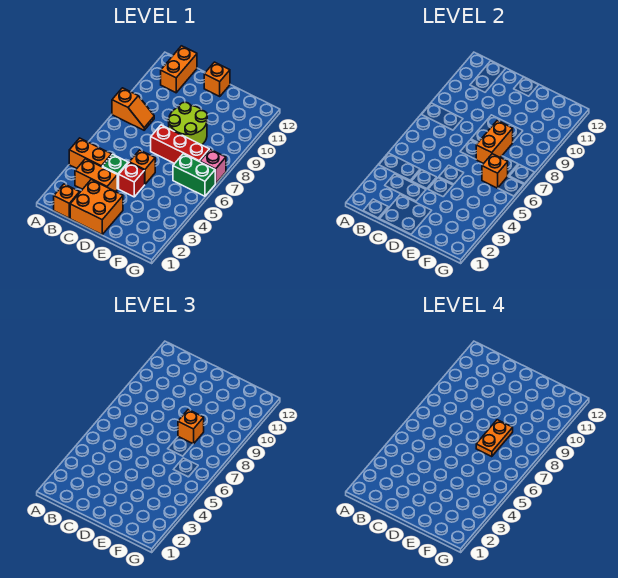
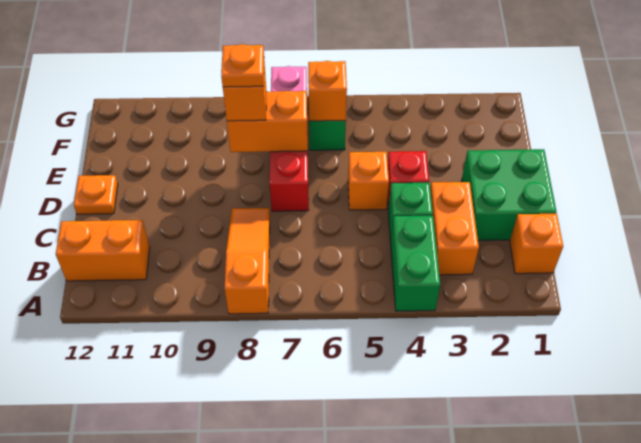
orange 1x2 brick [69,138,112,168] -> green 1x2 brick [391,216,440,311]
orange 1x2 slope [112,88,154,130] -> orange 1x3 slope [225,208,270,314]
orange 2x2 brick [70,180,123,234] -> green 2x2 brick [462,149,557,240]
lime 2x2 round brick [168,102,207,145] -> none
orange 1x1 brick [204,62,230,96] -> orange 1x1 plate [74,175,118,214]
orange 1x2 plate [476,420,513,457] -> orange 1x1 plate [221,44,264,87]

